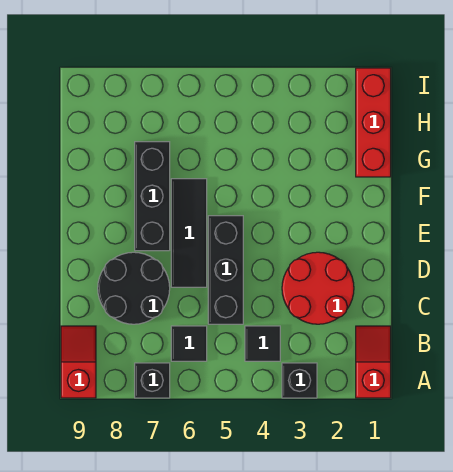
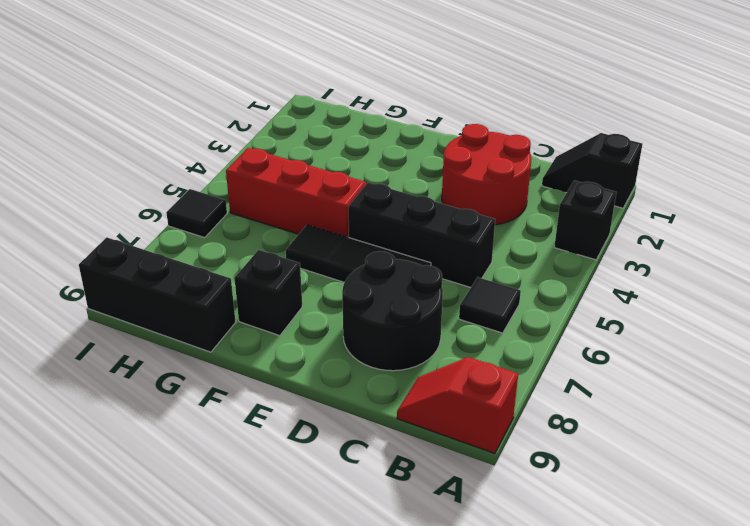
red 1x2 slope [356,326,391,398] -> black 1x2 slope [542,133,642,208]
black 1x1 brick [135,363,170,398] -> black 1x1 brick moved to [234,250,302,336]
black 1x1 tile [245,326,280,361] -> black 1x1 tile moved to [166,189,227,238]
black 1x3 brick [135,142,170,251] -> black 1x3 brick moved to [79,237,236,352]
red 1x3 brick [356,68,391,177] -> red 1x3 brick moved to [226,148,366,237]

